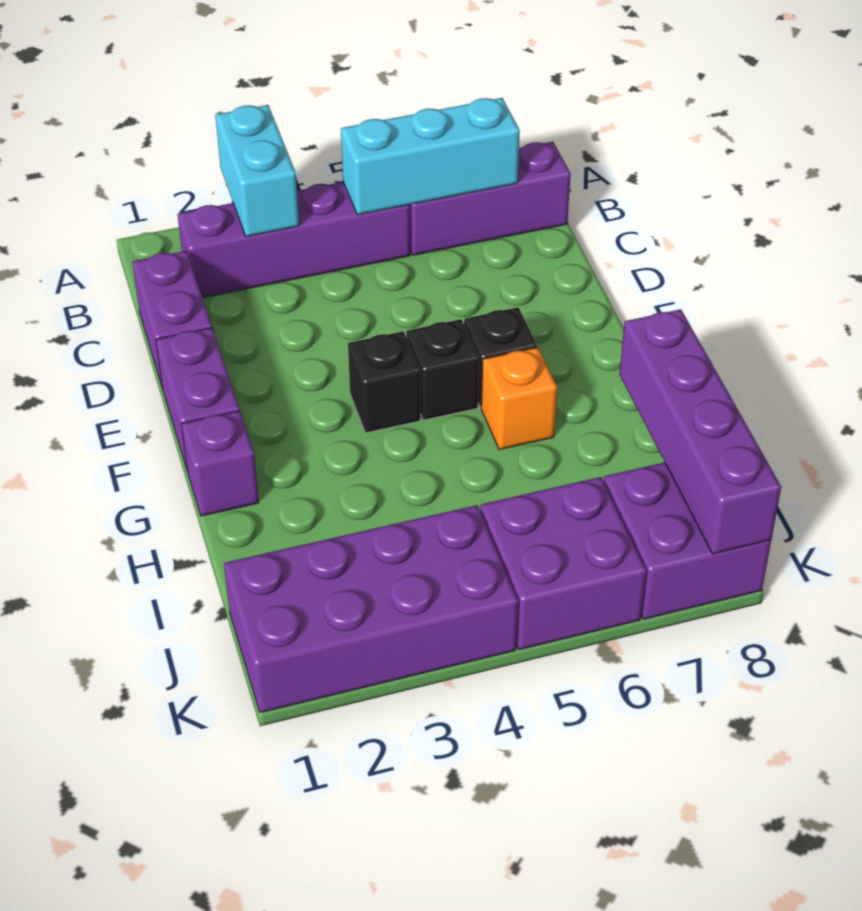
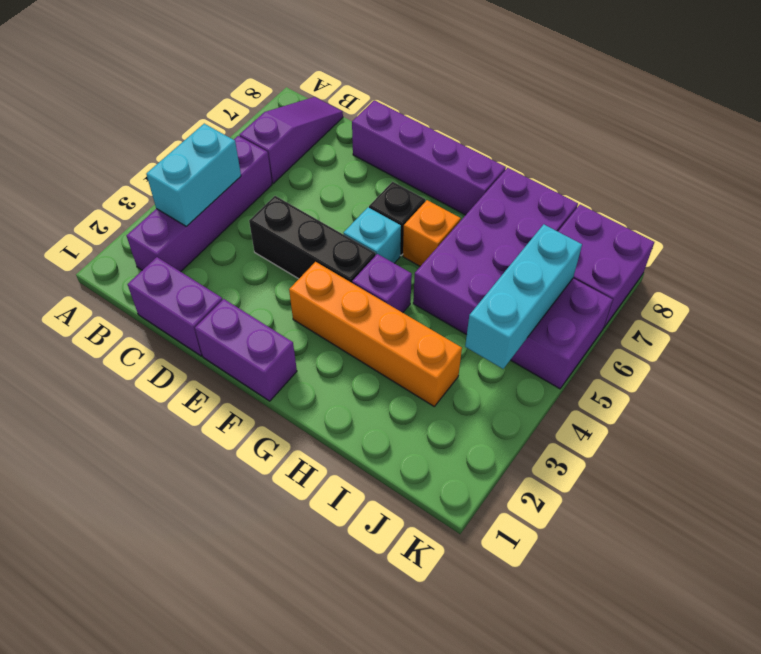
cyan 1x2 brick [215,105,299,236] -> cyan 1x2 brick turned to [146,124,241,227]
cyan 1x3 brick [341,98,520,215] -> cyan 1x3 brick moved to [465,224,582,369]
purple 1x3 brick [410,142,571,255] -> purple 1x3 slope [239,97,343,183]
none -> orange 1x4 brick [289,262,462,406]
black 1x1 brick [348,331,420,433] -> black 1x3 brick [249,196,376,283]
black 1x1 brick [406,319,479,420] -> cyan 1x1 brick [344,207,401,263]
purple 1x1 brick [181,411,259,516] -> purple 1x1 brick moved to [352,254,412,313]
purple 1x4 brick [620,309,781,554] -> purple 1x4 brick moved to [352,100,506,215]
purple 2x4 brick [224,505,518,713] -> purple 2x4 brick moved to [413,168,578,335]

